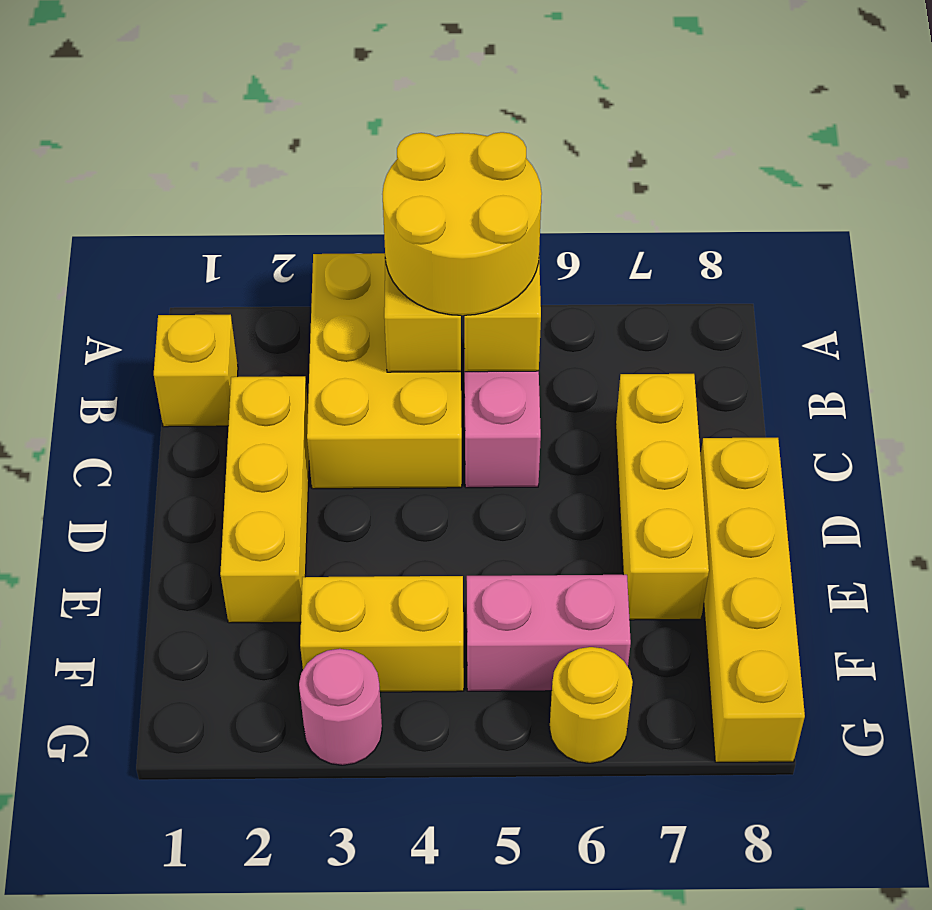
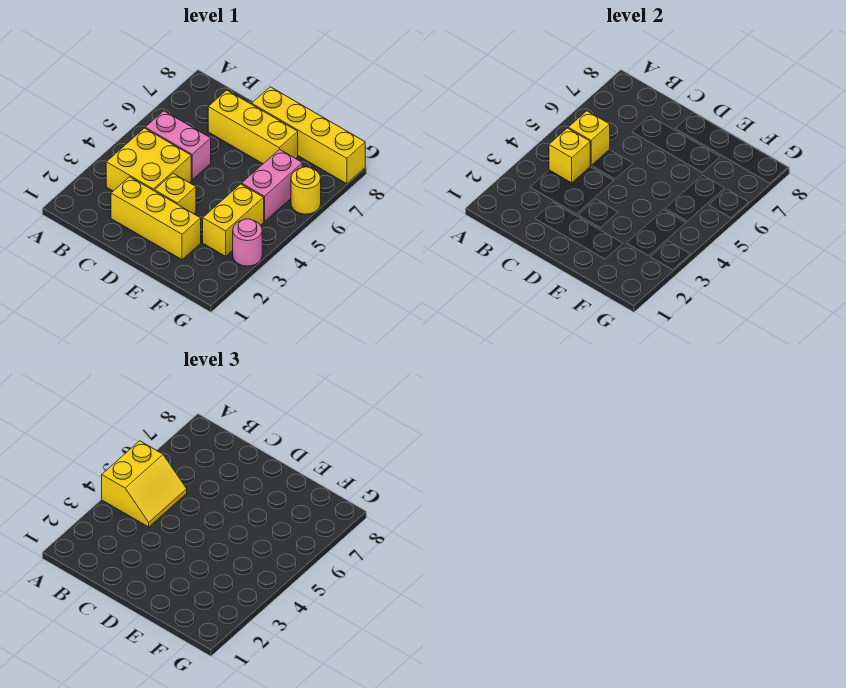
yellow 2x3 brick [307,253,462,489] -> yellow 2x2 brick [106,128,191,191]
yellow 2x2 round brick [382,132,542,315] -> yellow 2x2 slope [102,441,187,527]
yellow 1x1 brick [154,315,238,427] -> yellow 1x1 brick moved to [155,174,196,214]

